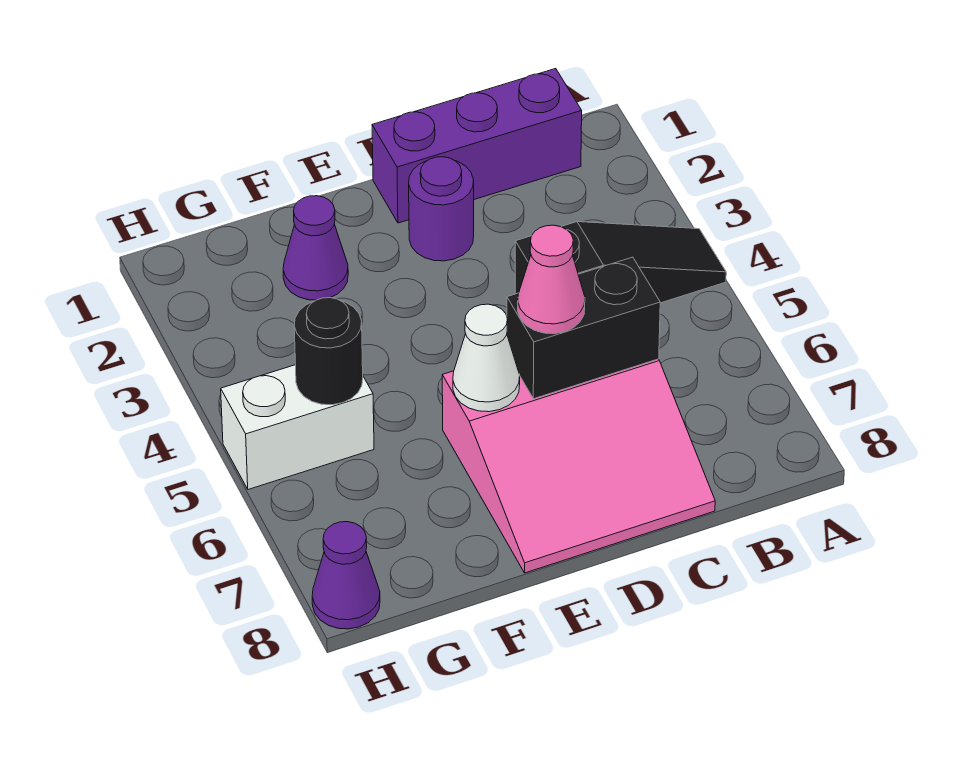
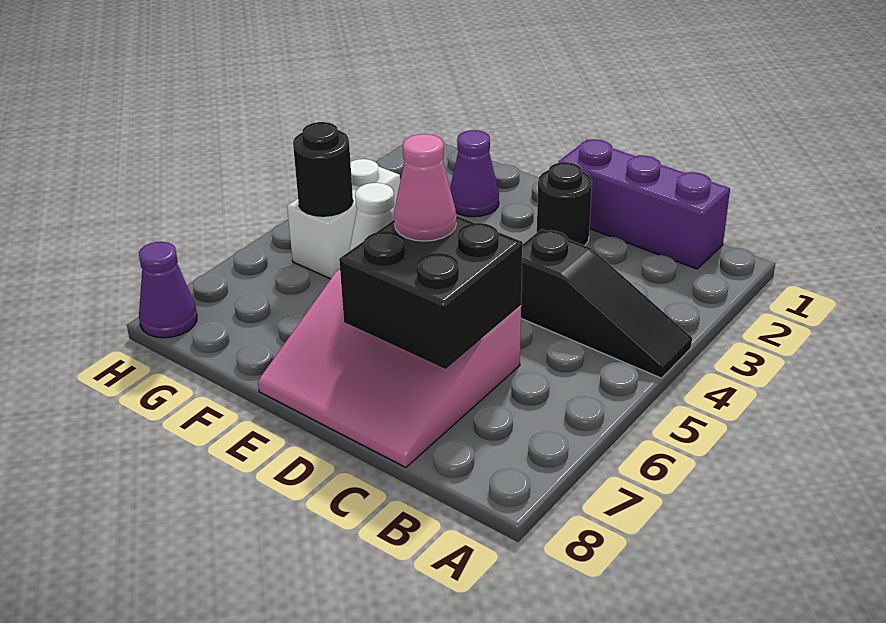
black 1x2 brick [507,257,660,399] -> black 2x2 brick [339,216,523,369]
purple 1x1 round brick [409,157,474,261] -> black 1x1 round brick [537,162,592,245]
white 1x2 brick [221,365,374,489] -> white 1x2 brick turned to [287,159,400,279]

